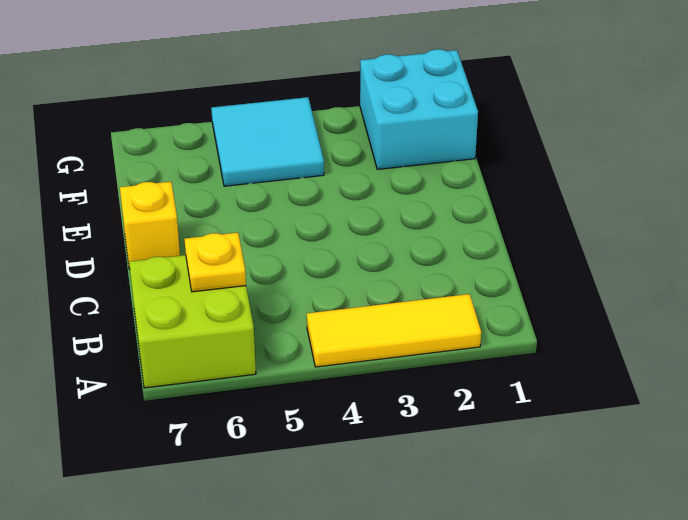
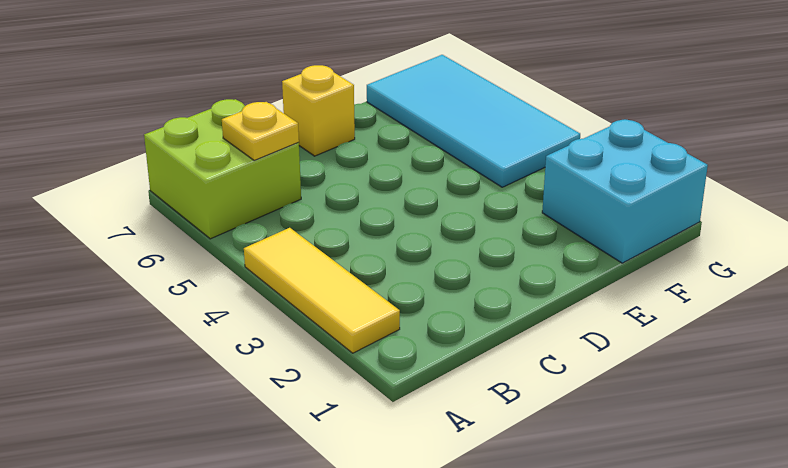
cyan 2x2 tile [211,97,324,186] -> cyan 2x4 tile [367,55,580,187]

